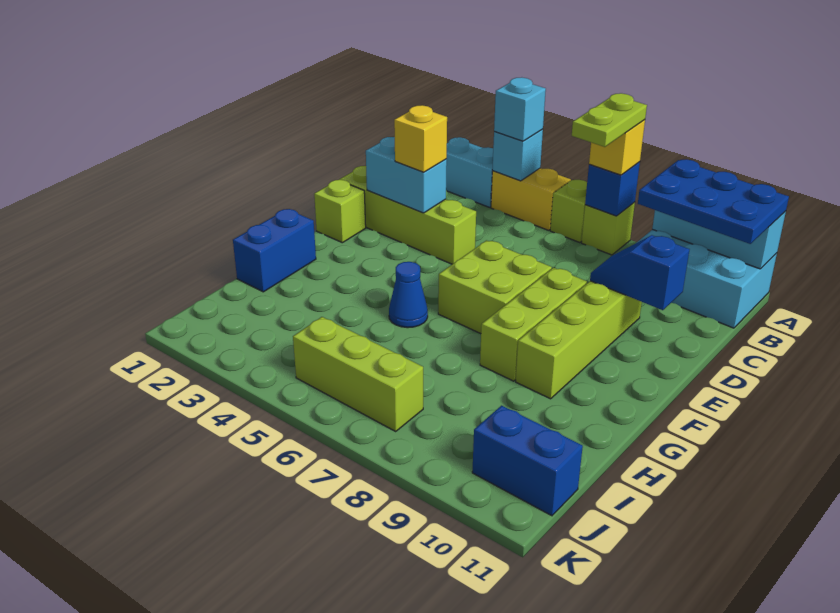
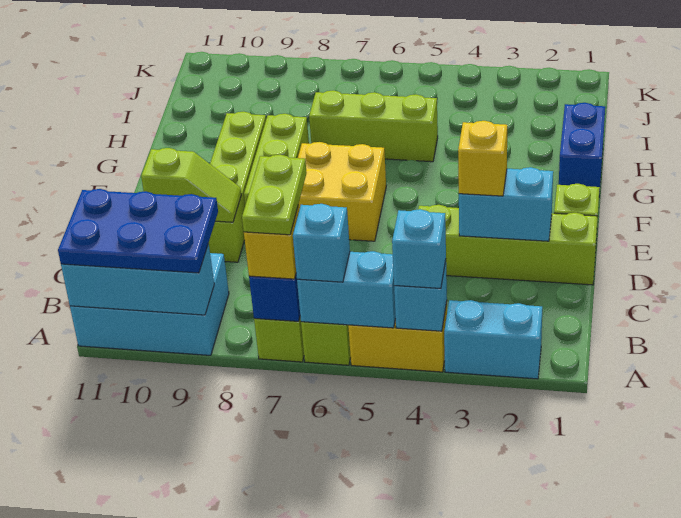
none -> cyan 1x2 brick [297,251,396,328]
none -> cyan 1x1 brick [293,204,350,282]
blue 1x2 slope [590,235,690,310] -> lime 1x2 slope [141,148,241,222]
lime 2x2 brick [438,240,552,334] -> yellow 2x2 brick [298,142,386,241]
blue 1x1 cone [389,262,428,328] -> none
lime 1x3 brick [293,317,423,431] -> lime 1x3 brick moved to [309,90,438,162]
blue 1x2 brick [472,406,583,516] -> none

